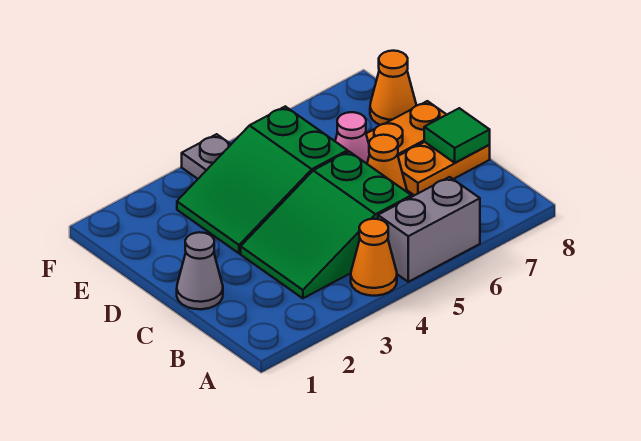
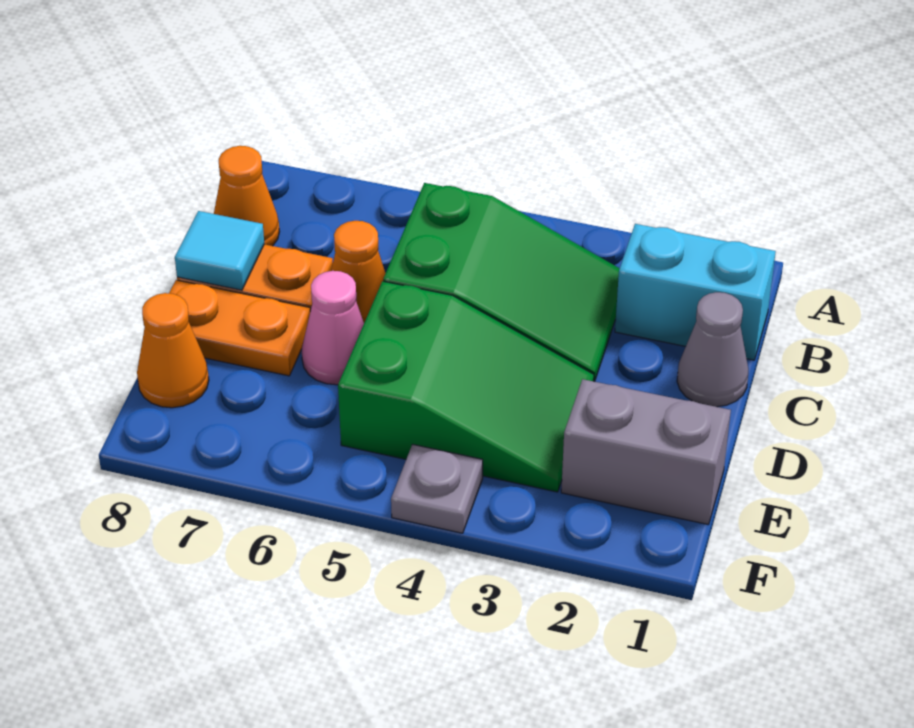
orange 1x1 cone [351,219,397,296] -> orange 1x1 cone moved to [214,146,280,246]
grey 1x2 brick [378,177,480,282] -> grey 1x2 brick moved to [561,379,731,524]
none -> cyan 1x2 brick [615,224,776,360]
green 1x1 tile [424,108,490,163] -> cyan 1x1 tile [175,211,264,290]

